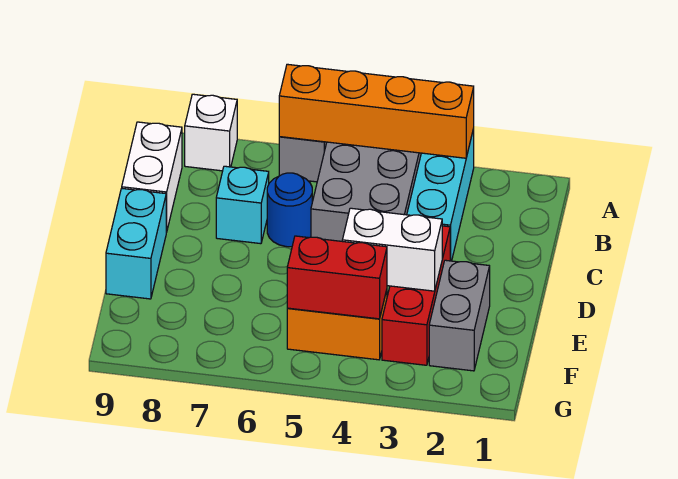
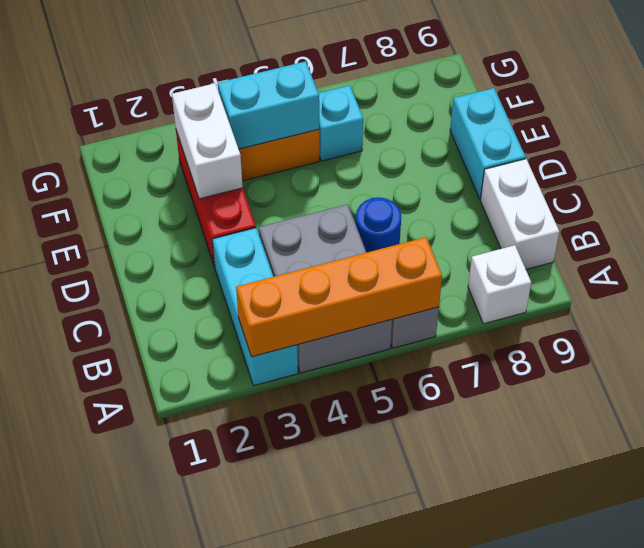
cyan 1x1 brick [216,166,269,244] -> cyan 1x1 brick moved to [319,86,363,161]
grey 1x2 brick [429,260,490,371] -> none
white 1x2 brick [342,208,442,291] -> white 1x2 brick turned to [172,83,243,199]
red 1x2 brick [287,236,387,319] -> cyan 1x2 brick [218,61,319,149]

